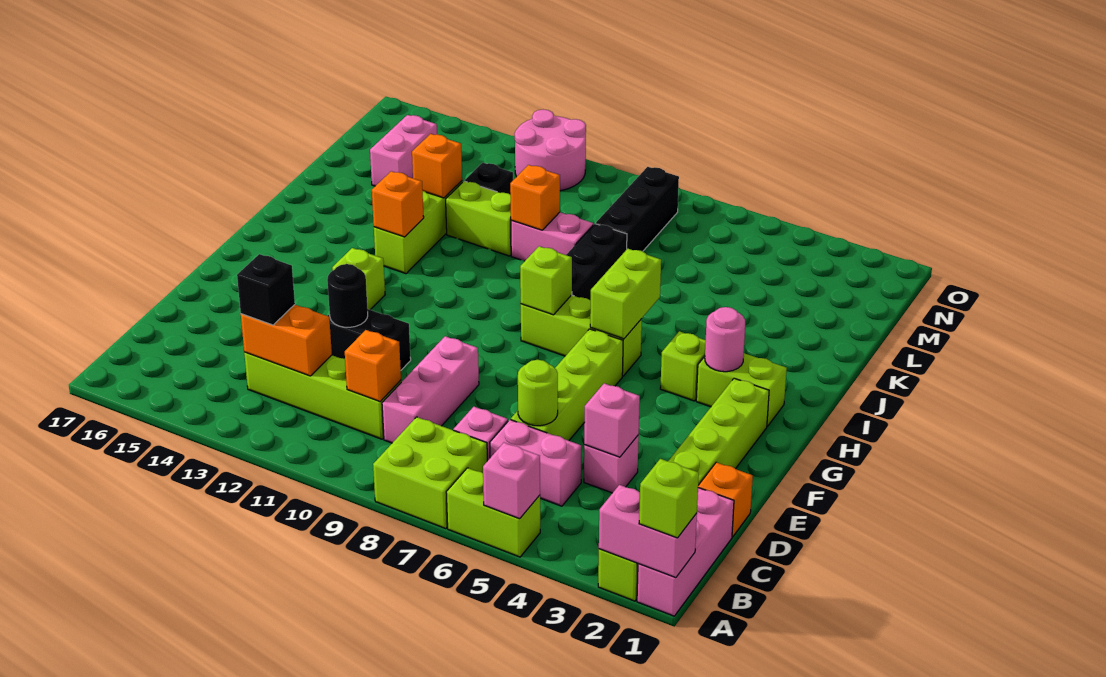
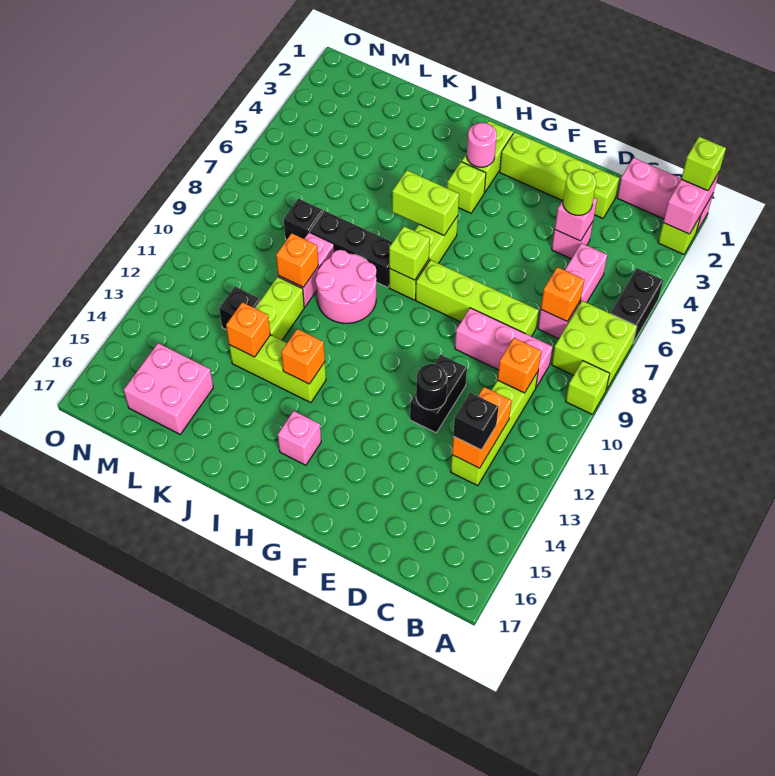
lime 1x2 brick [446,468,540,557] -> black 1x2 brick [610,268,663,343]
pink 1x1 brick [483,443,540,519] -> pink 1x1 brick moved to [278,411,321,465]
orange 1x1 brick [698,462,753,537] -> orange 1x1 brick moved to [541,267,584,321]
lime 1x4 brick [511,329,623,441] -> lime 1x4 brick moved to [416,260,539,336]
lime 1x1 round brick [518,360,558,426] -> lime 1x1 round brick moved to [563,169,596,215]
lime 1x1 brick [332,248,385,310] -> lime 1x1 brick moved to [566,361,610,415]
black 1x3 brick [596,167,679,251] -> black 1x1 brick [284,199,323,240]
pink 1x2 brick [370,115,437,186] -> pink 2x2 brick [124,343,213,434]
pink 2x2 round brick [515,110,586,191] -> pink 2x2 round brick moved to [315,250,376,323]

